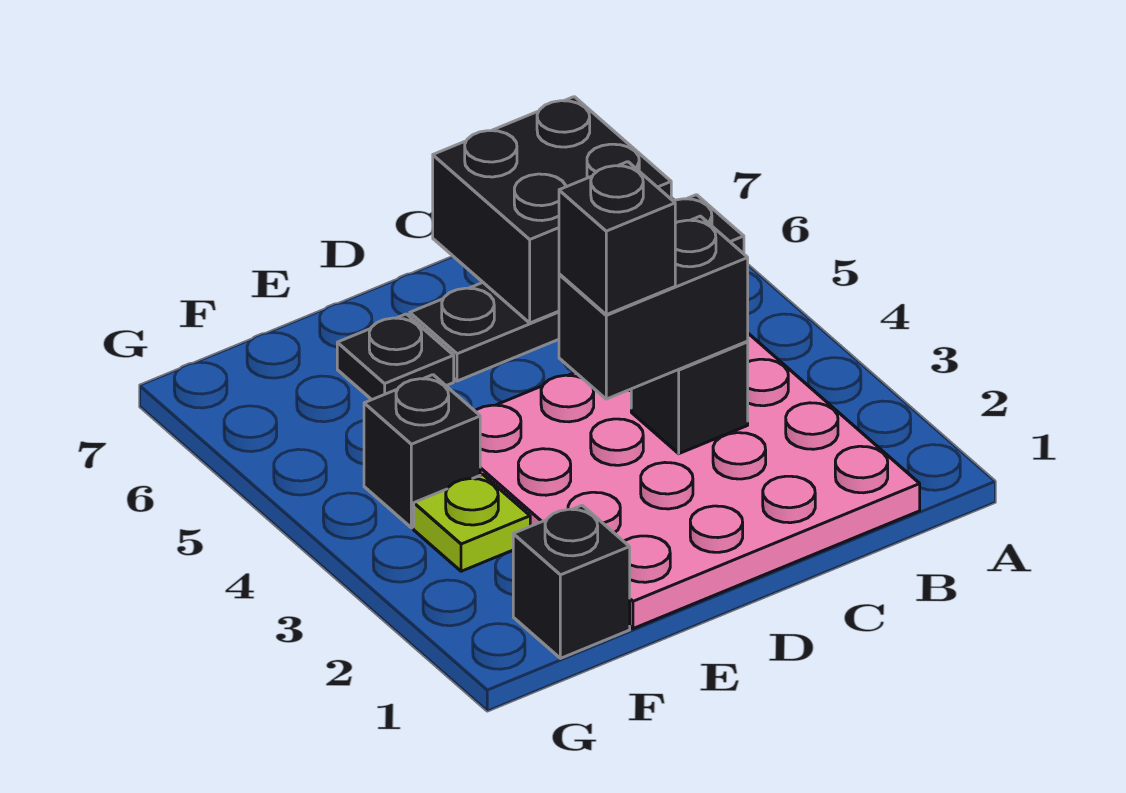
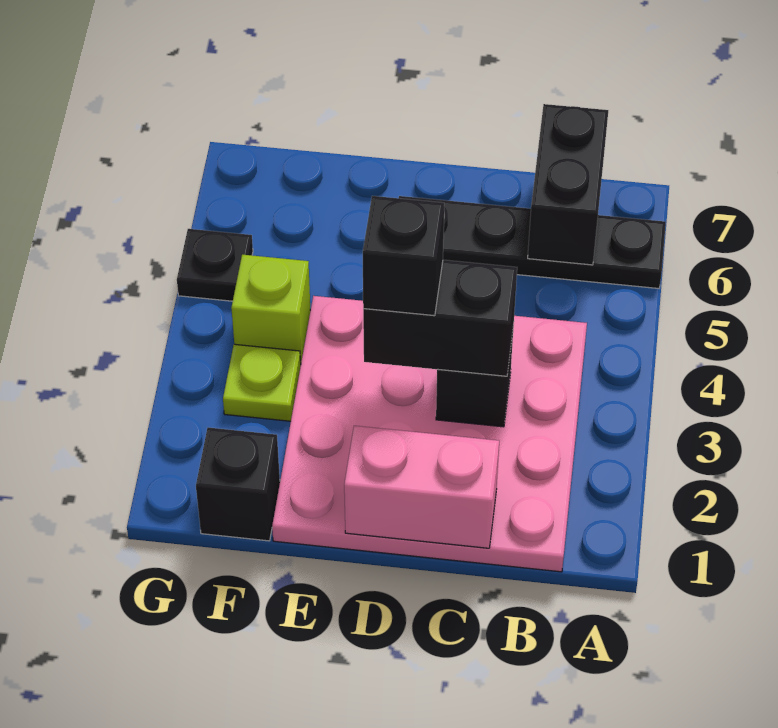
black 2x2 brick [433,97,671,323] -> black 1x2 brick [528,104,608,265]
none -> pink 1x2 brick [344,426,499,548]
black 1x1 plate [337,314,454,400] -> black 1x1 plate moved to [177,229,253,301]
black 1x1 brick [364,375,480,528] -> lime 1x1 brick [231,255,310,363]

